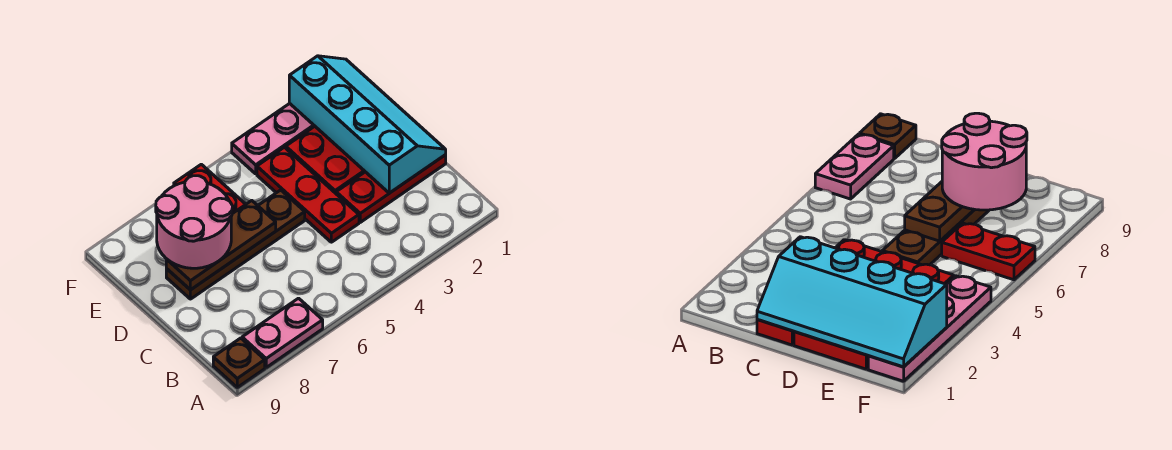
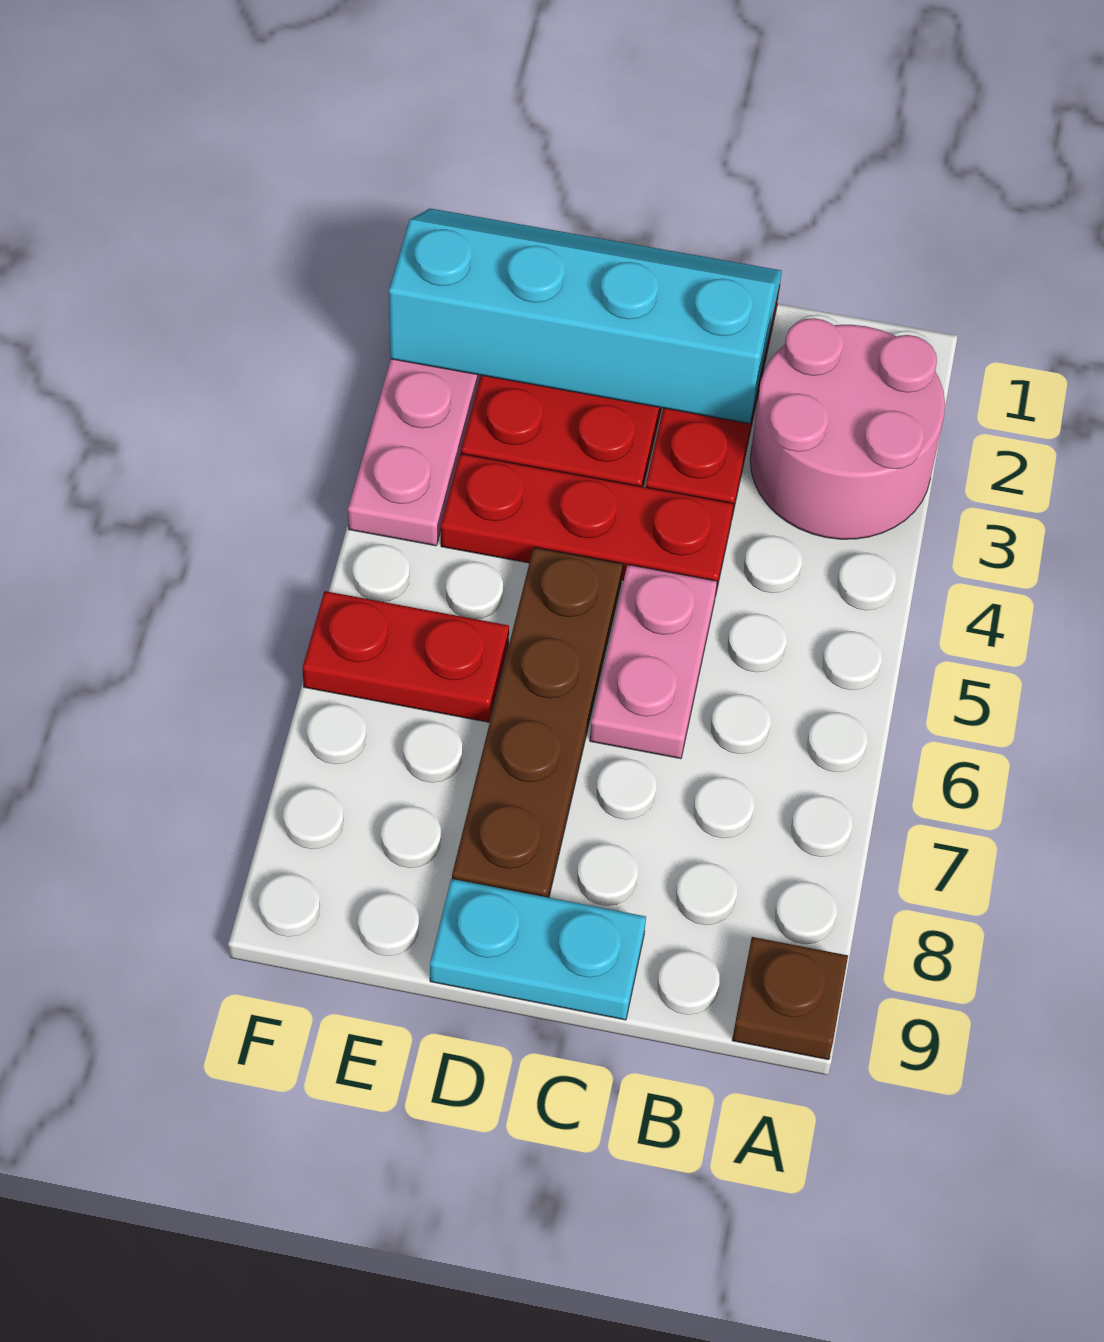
pink 1x2 plate [242,298,323,367] -> pink 1x2 plate moved to [590,565,717,759]
none -> cyan 1x2 plate [430,879,646,1020]
brown 1x3 plate [166,200,276,290] -> none
pink 2x2 round brick [156,176,232,268] -> pink 2x2 round brick moved to [750,318,945,539]

